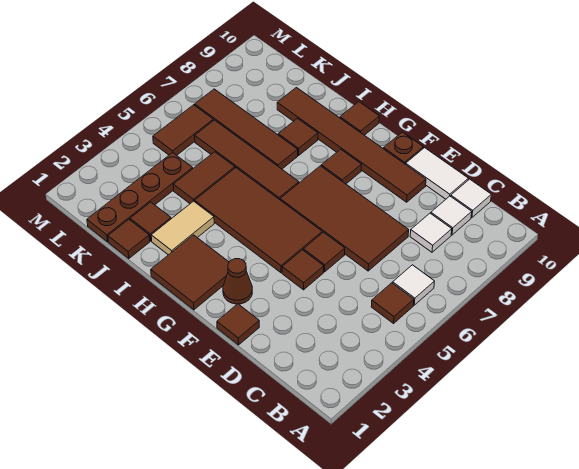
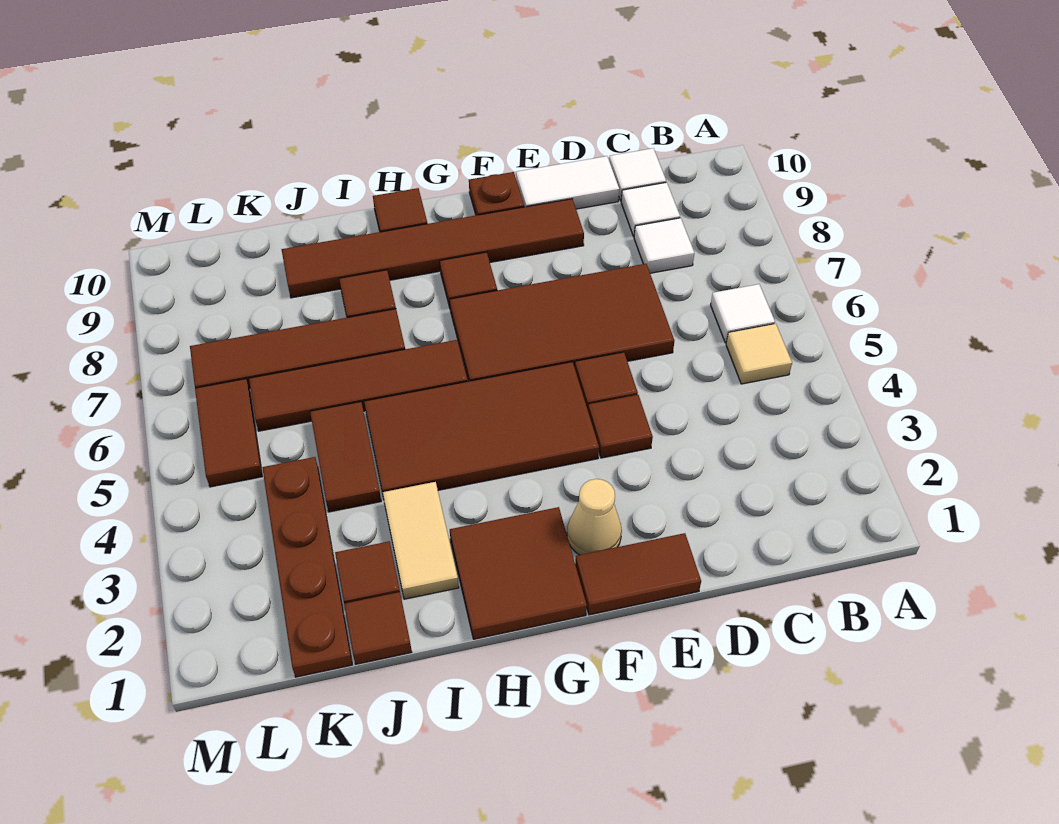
brown 1x1 tile [371,283,414,323] -> tan 1x1 tile [726,324,792,384]
brown 1x1 tile [217,304,259,345] -> brown 1x2 tile [575,533,701,615]
brown 1x1 cone [223,259,252,304] -> tan 1x1 cone [567,479,622,555]

